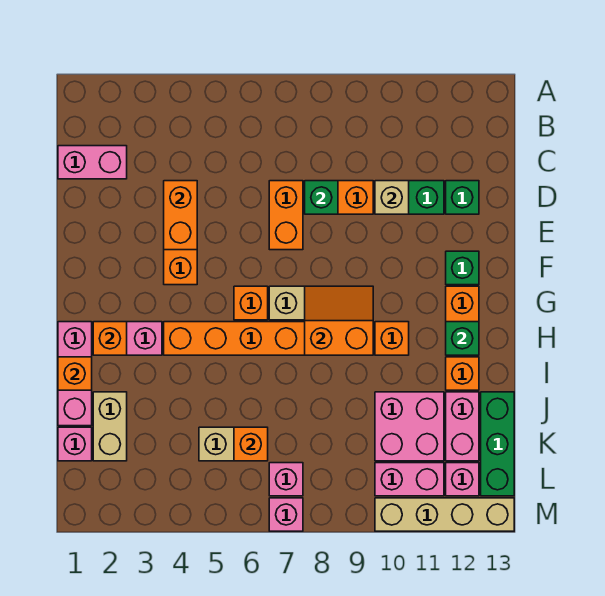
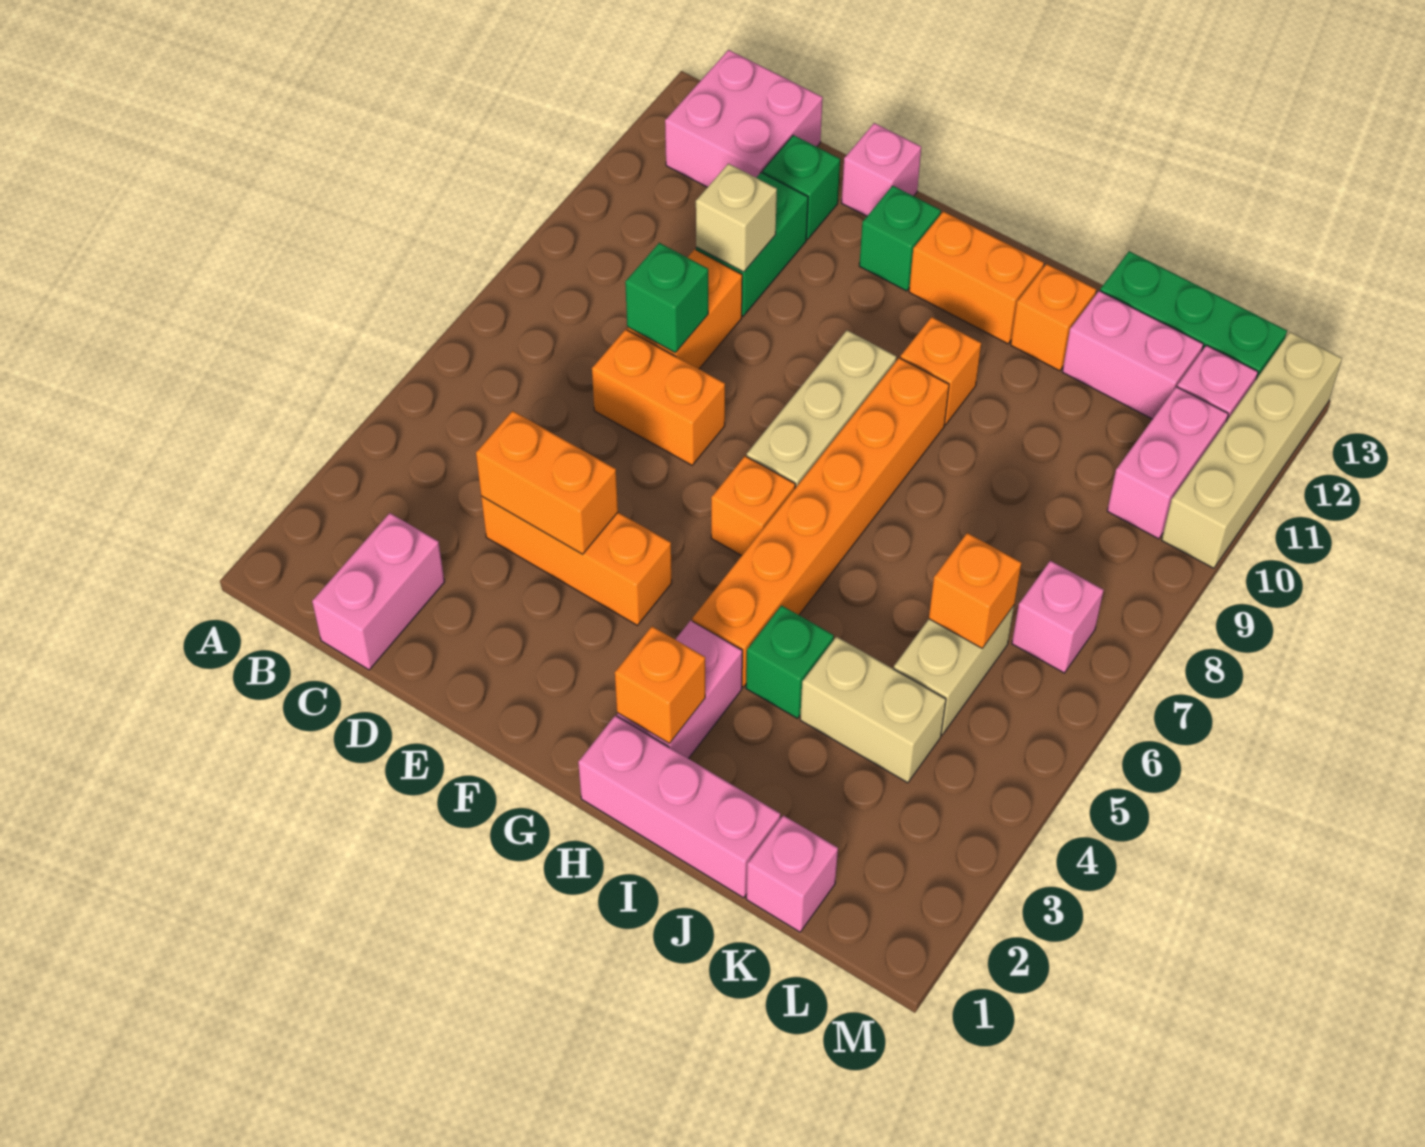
orange 2x2 slope [305,286,373,355] -> none
green 1x1 brick [446,322,479,355] -> green 1x1 brick moved to [746,605,834,718]
orange 1x1 brick [58,357,92,390] -> none
tan 1x2 brick [93,392,127,461] -> tan 1x2 brick moved to [800,637,946,783]
pink 2x2 brick [375,392,444,461] -> pink 2x2 brick moved to [665,50,823,187]
pink 1x1 brick [269,498,303,531] -> pink 1x1 brick moved to [842,123,921,216]

